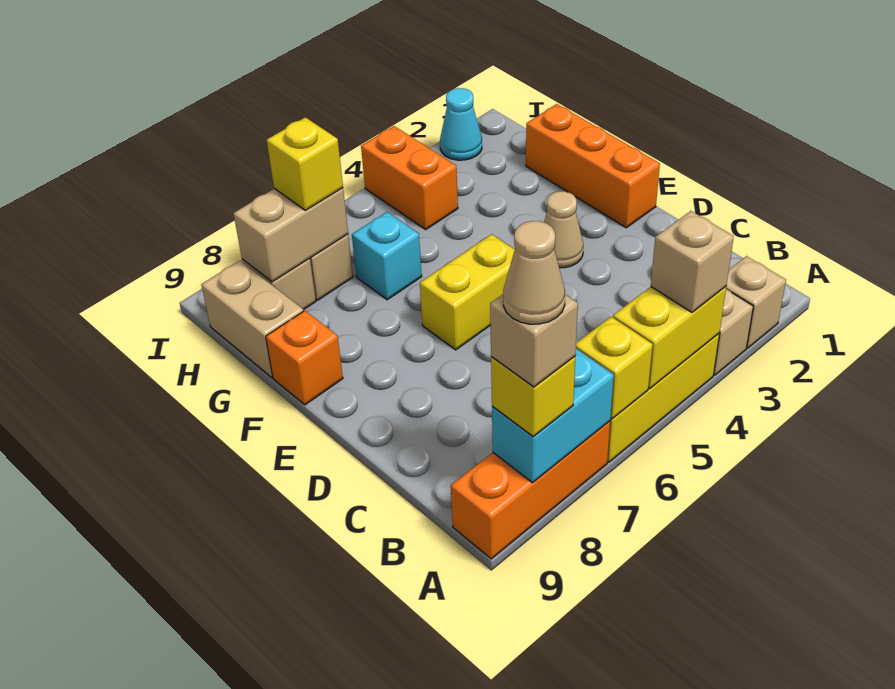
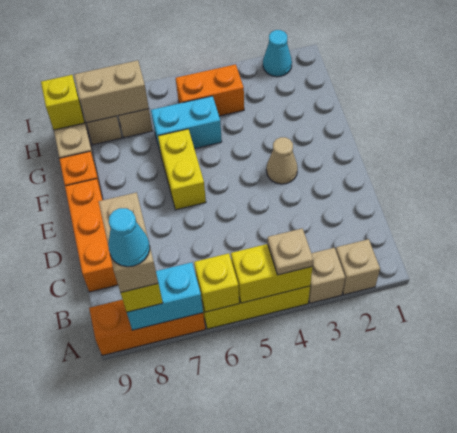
tan 1x1 brick [651,211,734,312] -> tan 1x1 plate [268,228,313,275]
tan 1x1 brick [490,294,578,387] -> tan 1x2 brick [99,192,158,293]
tan 1x1 cone [503,221,565,324] -> cyan 1x1 cone [108,208,150,267]
orange 1x3 brick [526,104,660,228] -> orange 1x3 brick moved to [65,179,118,292]
yellow 1x2 brick [420,234,515,350] -> yellow 1x2 brick turned to [158,129,206,210]
cyan 1x1 brick [352,212,422,300] -> cyan 1x2 brick [151,96,222,154]
orange 1x2 brick [361,126,458,229] -> orange 1x2 brick turned to [176,64,244,116]
yellow 1x1 brick [267,117,343,210] -> yellow 1x1 brick moved to [41,75,84,130]

